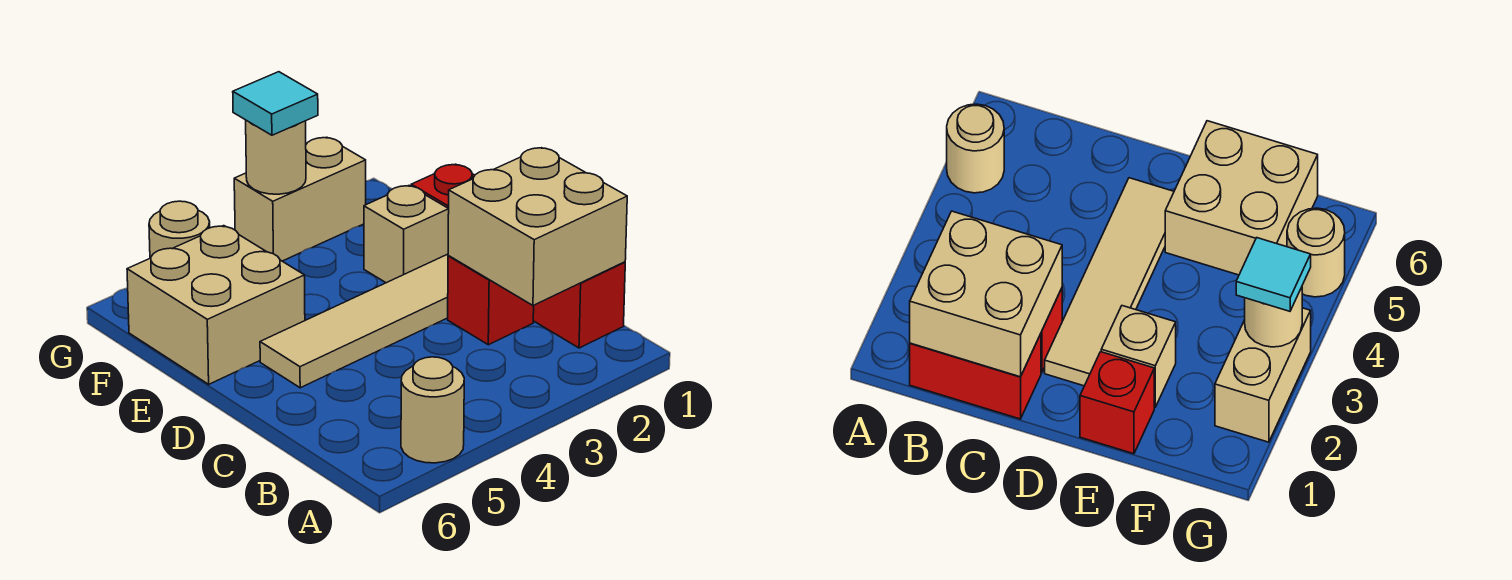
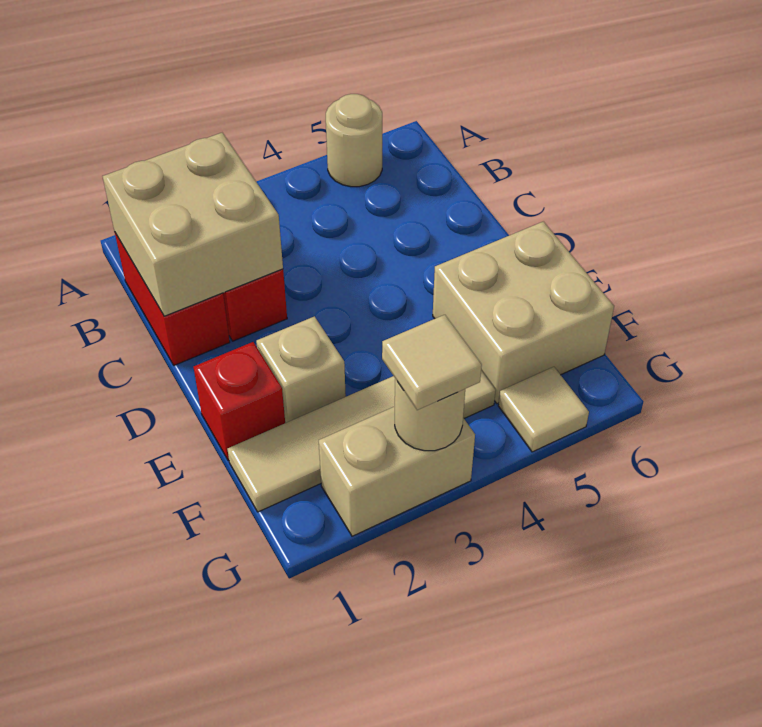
tan 1x4 tile [260,254,448,388] -> tan 1x4 tile moved to [227,371,496,512]
cyan 1x1 tile [233,72,318,135] -> tan 1x1 tile [382,315,482,410]
tan 1x1 round brick [149,201,210,258] -> tan 1x1 tile [498,367,589,452]

